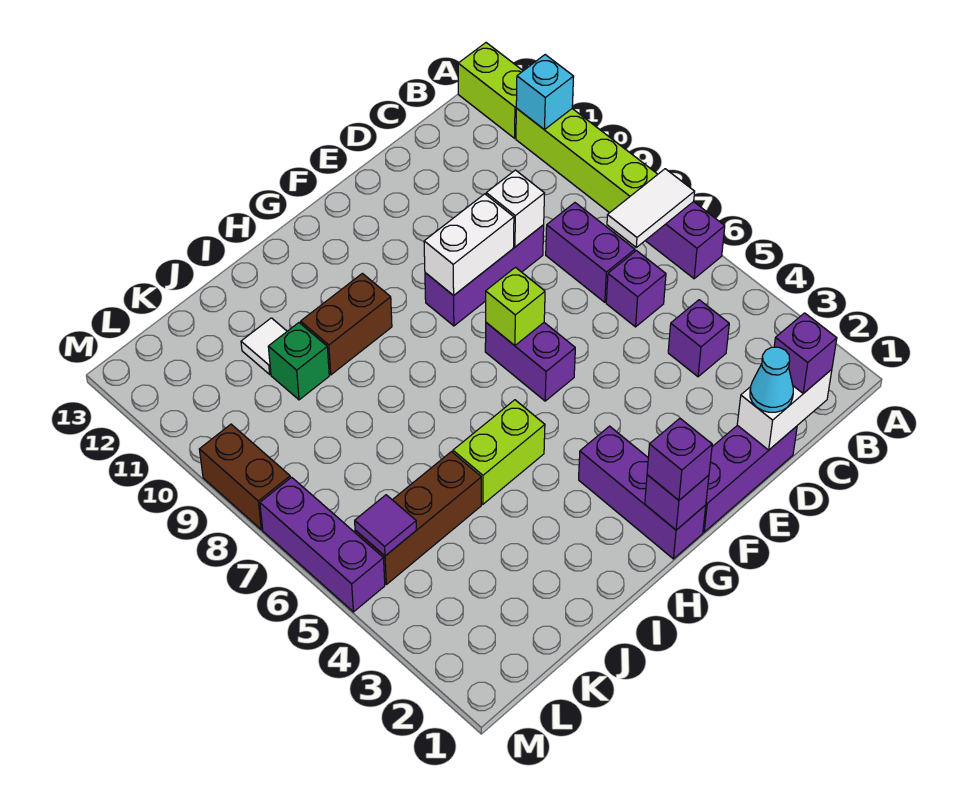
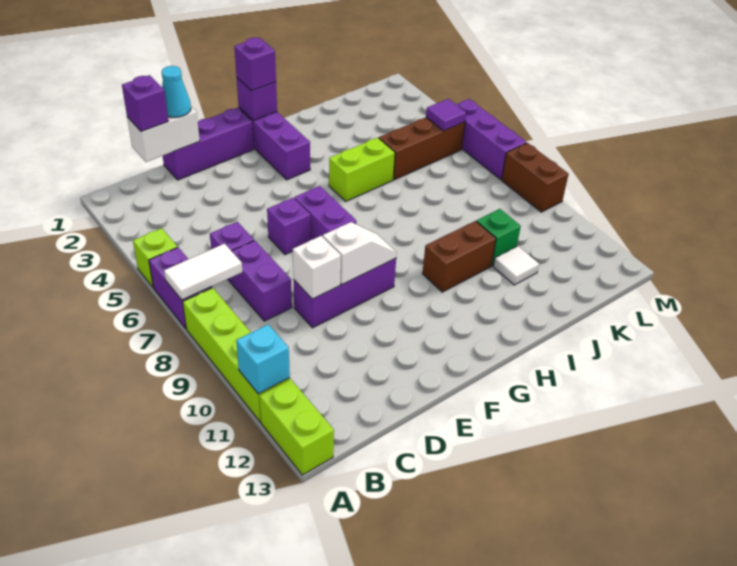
purple 1x1 brick [668,300,729,377] -> purple 1x1 brick moved to [267,198,311,255]
white 1x2 brick [424,194,514,296] -> white 1x2 slope [323,222,397,284]
lime 1x1 brick [486,267,545,346] -> lime 1x1 brick moved to [133,228,177,287]

